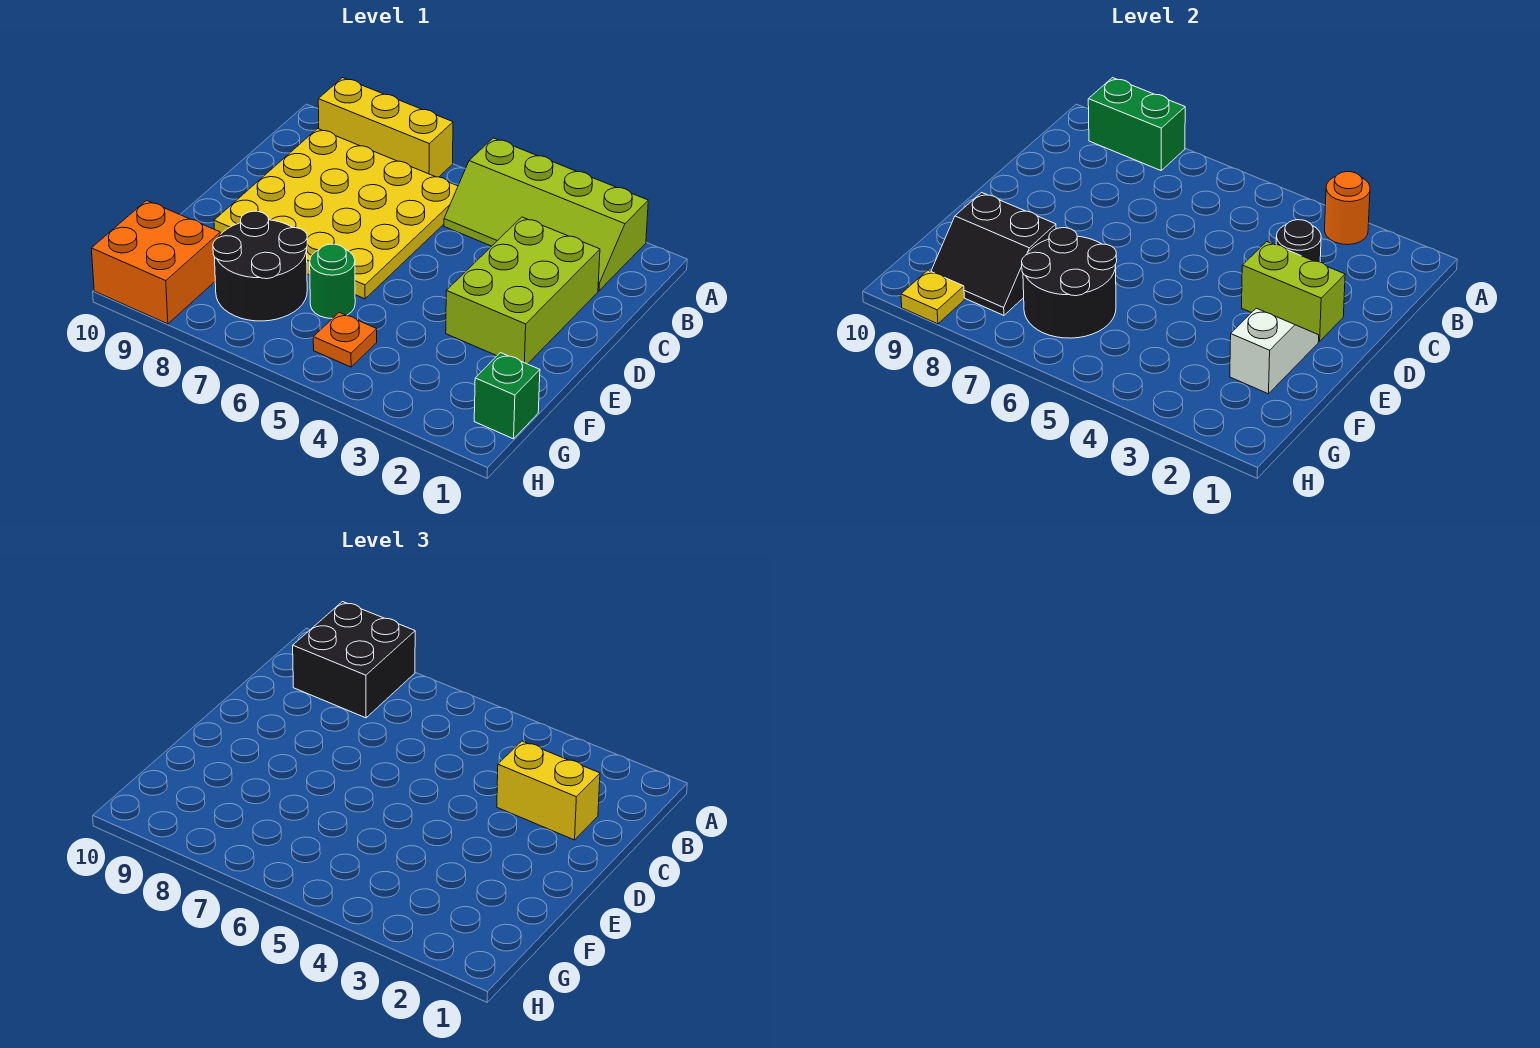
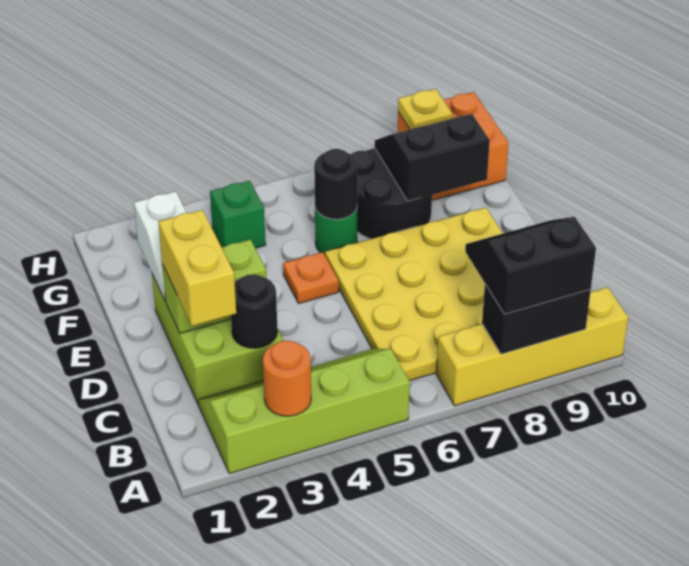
yellow 1x3 brick [318,78,453,177] -> yellow 1x4 brick [436,287,628,406]
green 1x2 brick [1088,78,1185,171] -> black 1x2 brick [482,284,591,354]
black 2x2 brick [293,602,415,718] -> black 2x2 slope [465,217,596,314]
yellow 1x2 brick [497,741,600,840] -> yellow 1x2 brick turned to [158,210,236,326]
black 2x2 round brick [1022,228,1117,338] -> black 1x1 round brick [314,149,358,219]
green 1x1 brick [474,353,540,439] -> green 1x1 brick moved to [210,181,266,248]
orange 1x1 plate [313,312,377,367] -> orange 1x1 plate moved to [283,252,339,304]

